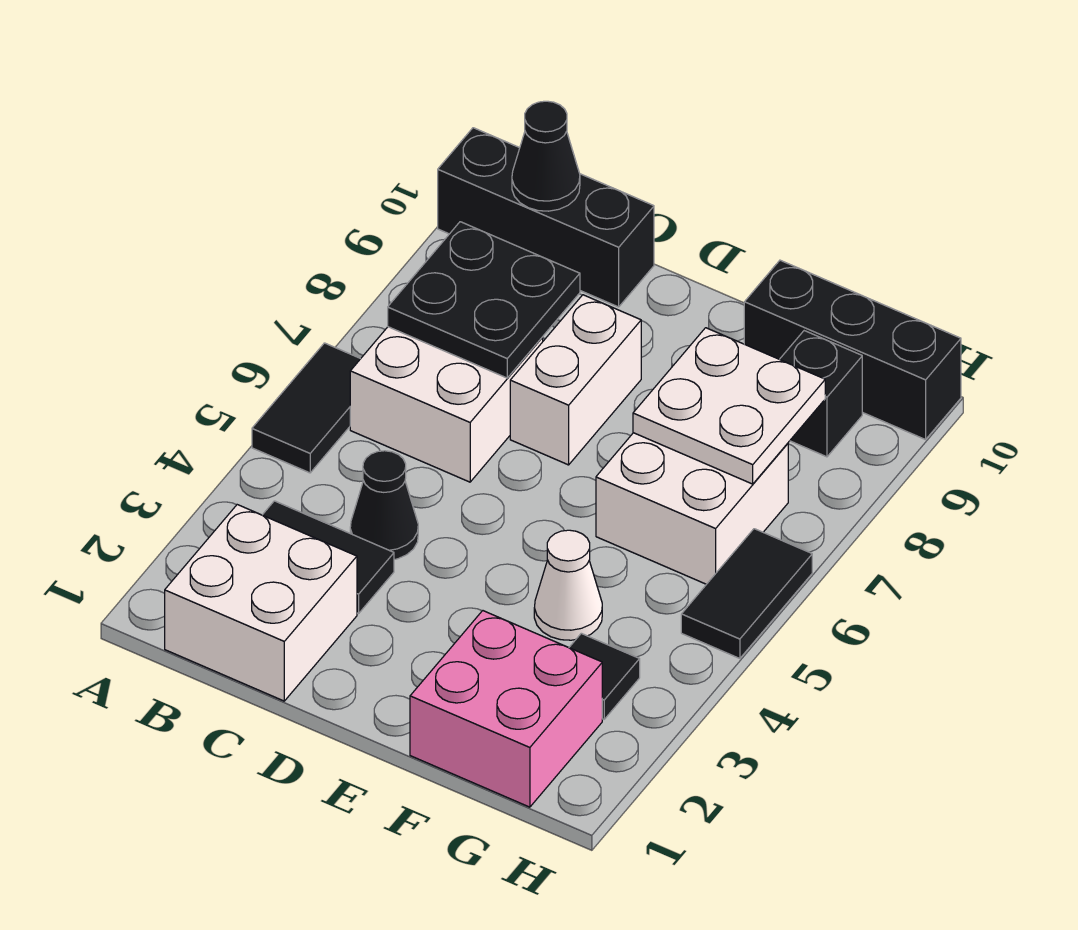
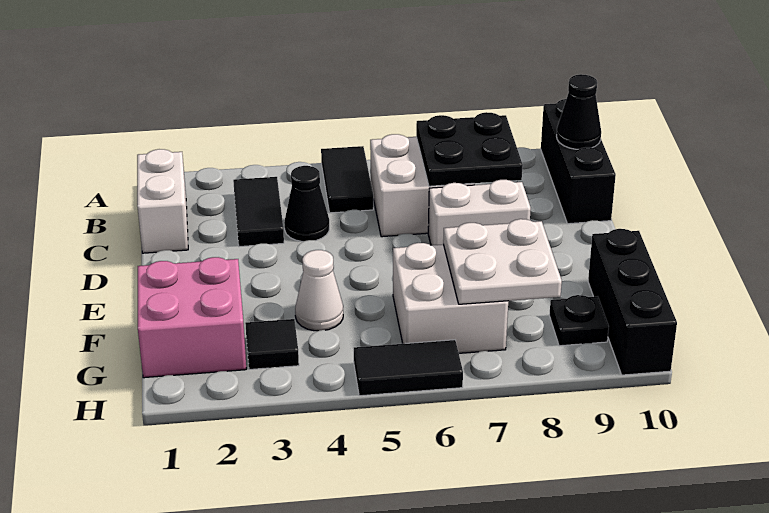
black 1x2 tile [252,343,360,473] -> black 1x2 tile turned to [321,146,373,213]
white 2x2 brick [165,505,357,701] -> white 1x2 brick [137,149,188,253]
black 1x1 brick [780,331,862,457] -> black 1x1 plate [549,295,609,346]

